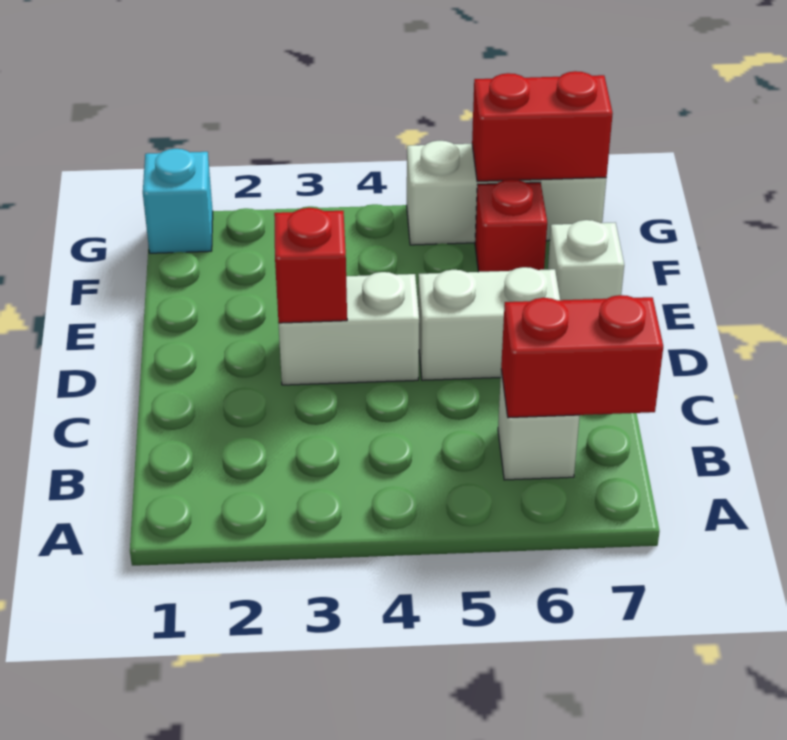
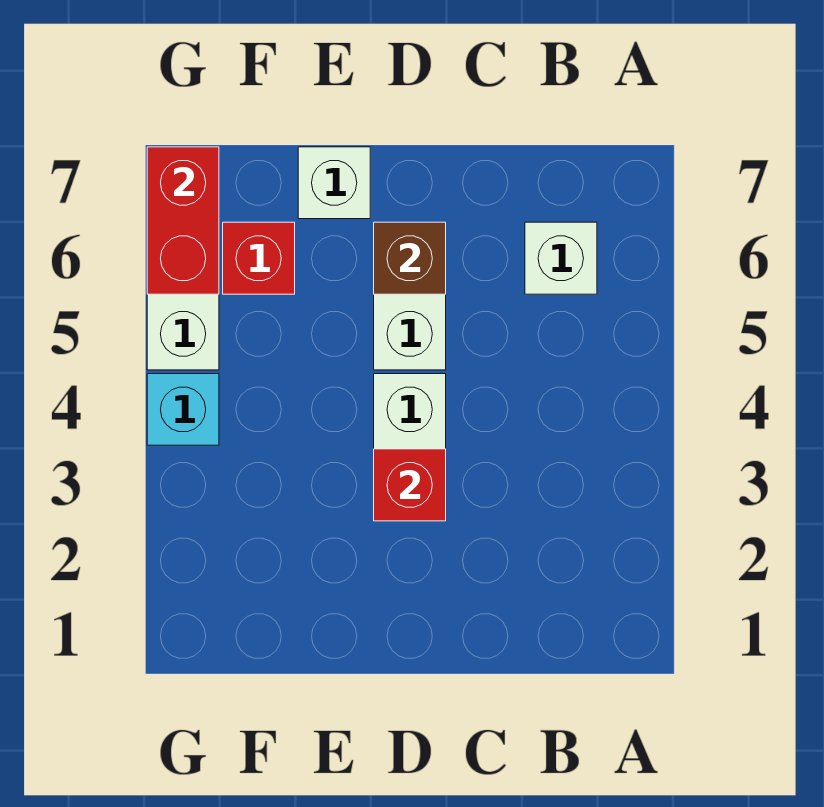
red 1x2 brick [501,295,663,418] -> none
none -> brown 1x1 brick [374,222,446,294]
cyan 1x1 brick [143,149,213,253] -> cyan 1x1 brick moved to [147,374,219,445]

